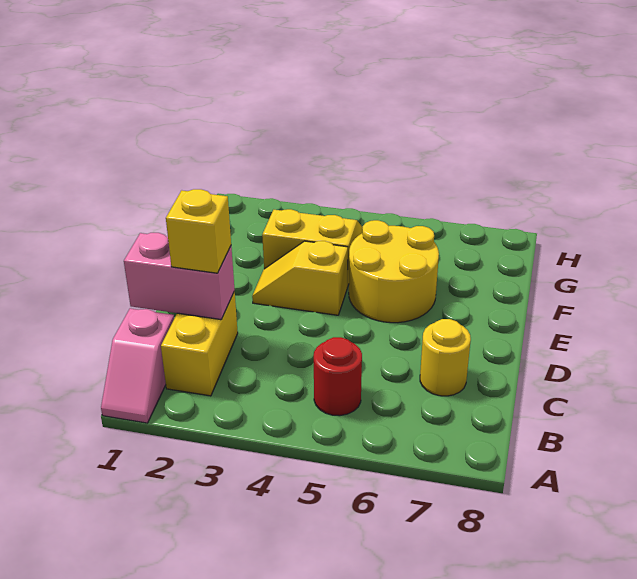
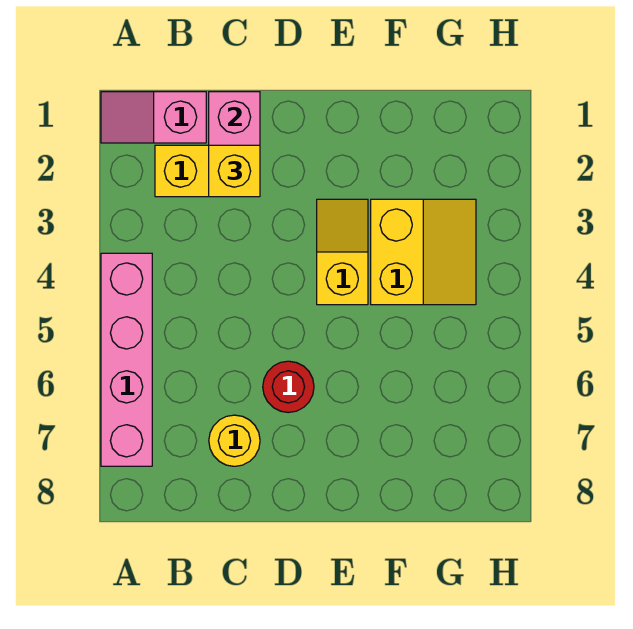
none -> pink 1x4 brick [101,253,152,466]
red 1x1 round brick [314,337,362,416] -> red 1x1 round brick moved to [263,361,314,413]
yellow 2x2 round brick [349,220,439,323] -> none

